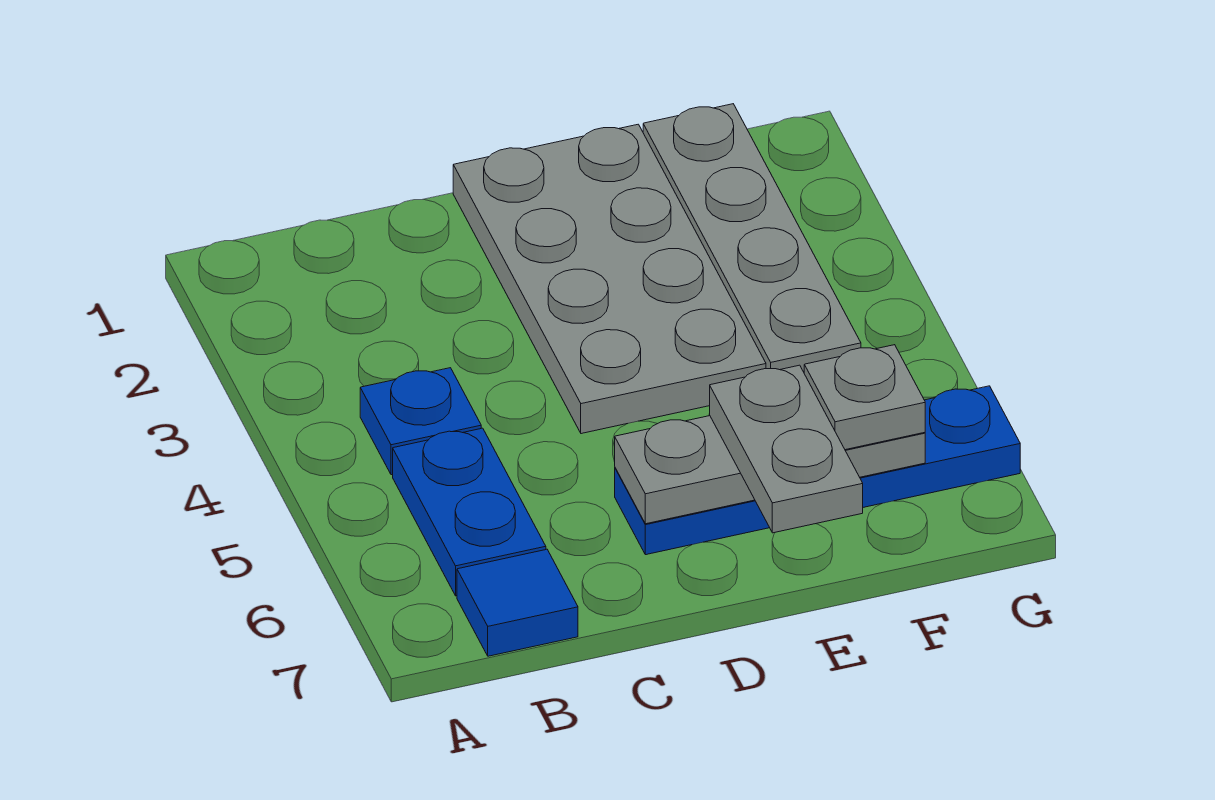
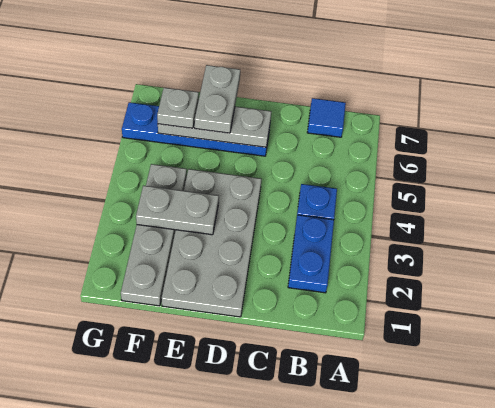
blue 1x2 plate [393,428,546,596] -> blue 1x2 plate moved to [288,215,334,293]
none -> grey 1x2 plate [136,186,219,235]

